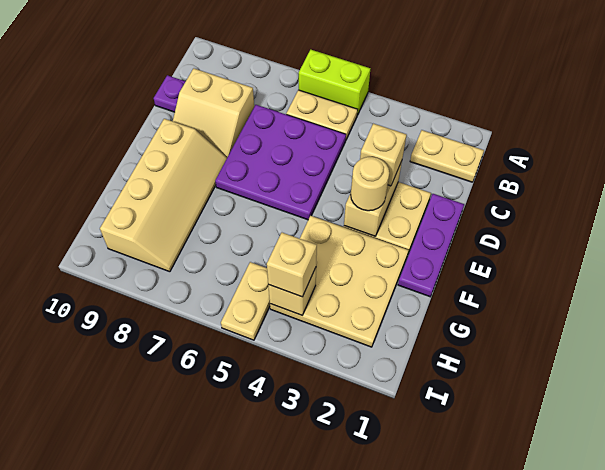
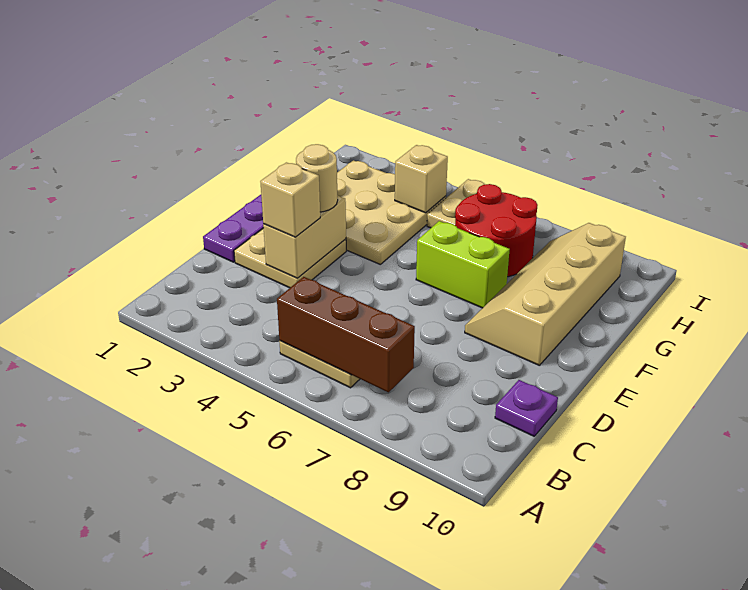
lime 1x2 brick [299,50,370,115] -> lime 1x2 brick moved to [416,221,510,308]
tan 1x2 plate [410,130,484,182] -> none
none -> brown 1x3 brick [277,277,415,392]
purple 3x3 plate [215,105,346,220] -> none
tan 2x2 slope [173,68,254,157] -> none
none -> red 2x2 round brick [455,184,537,277]
tan 1x1 brick [267,233,317,297] -> none

